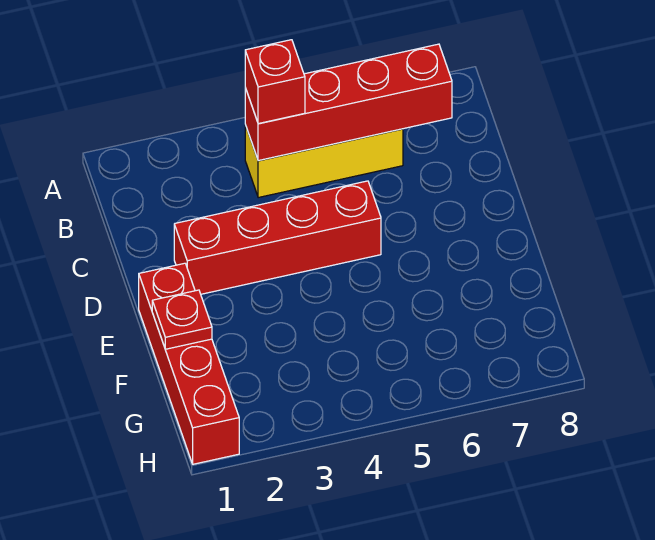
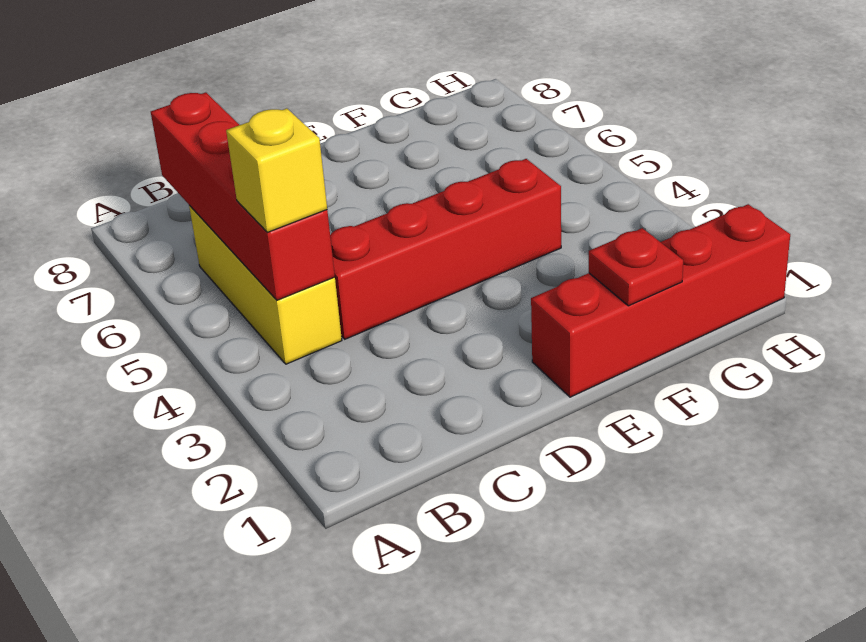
red 1x1 brick [245,40,305,124] -> yellow 1x1 brick [226,108,327,232]
red 1x4 brick [174,181,381,294] -> red 1x4 brick turned to [330,159,561,339]

